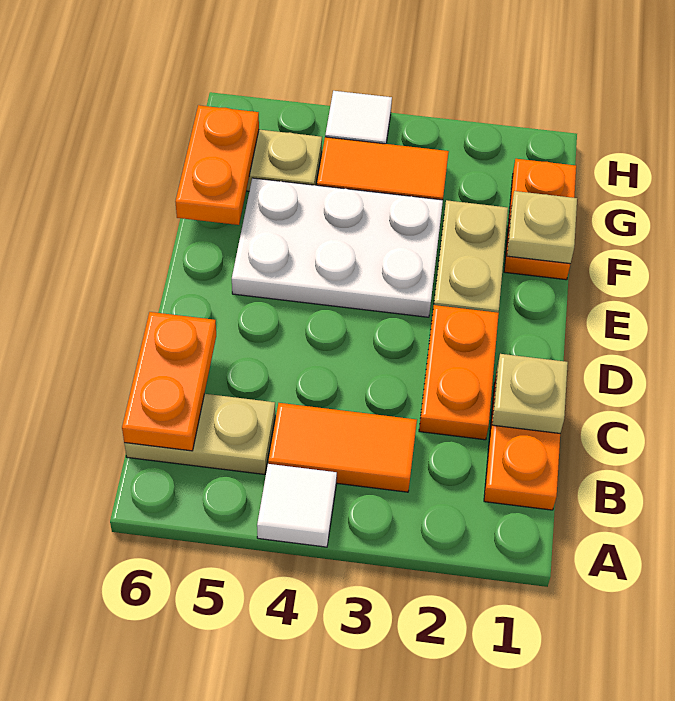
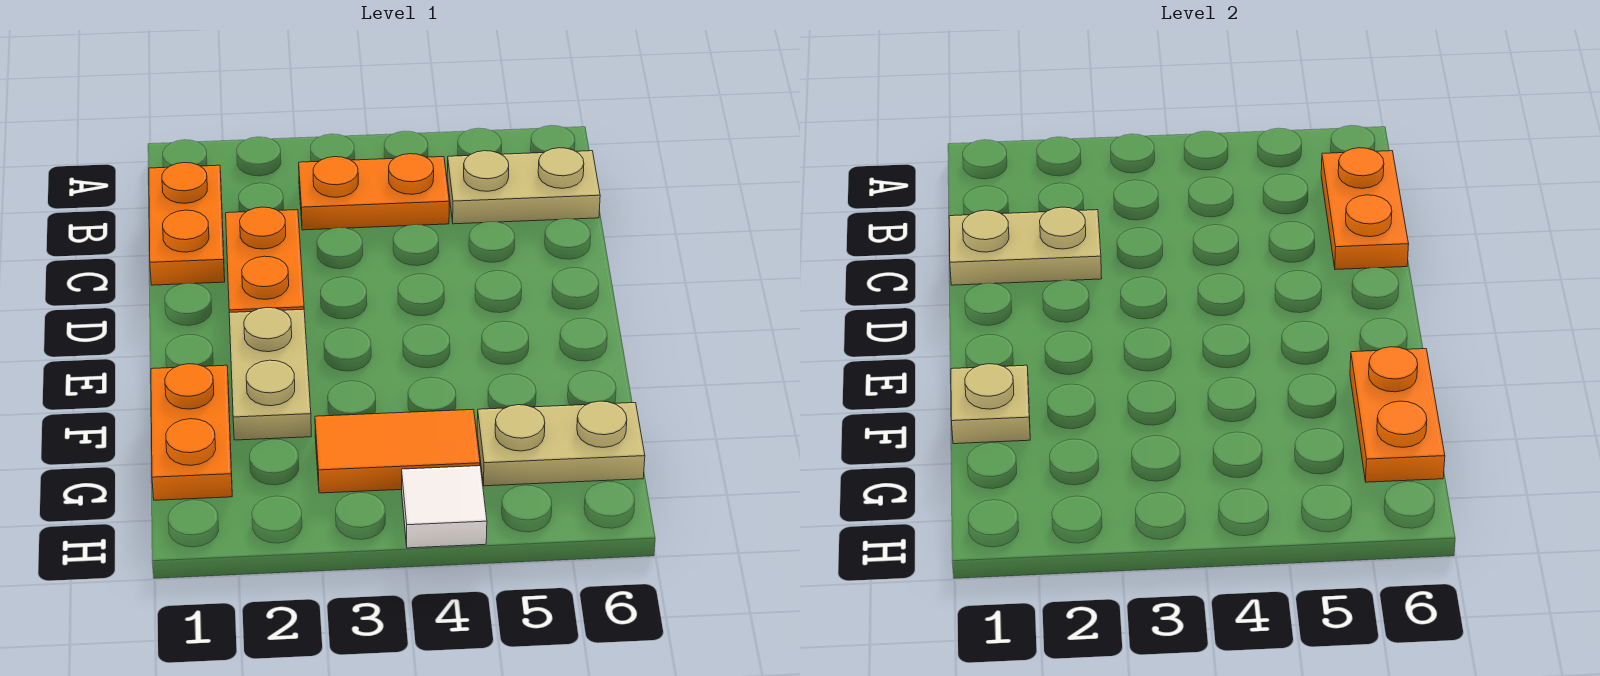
white 1x1 tile [257,464,337,547] -> none
orange 1x2 tile [268,403,417,492] -> orange 1x2 plate [299,154,449,230]
tan 1x1 plate [492,354,568,433] -> tan 1x2 plate [949,207,1102,285]
white 2x3 plate [232,178,443,317] -> none

